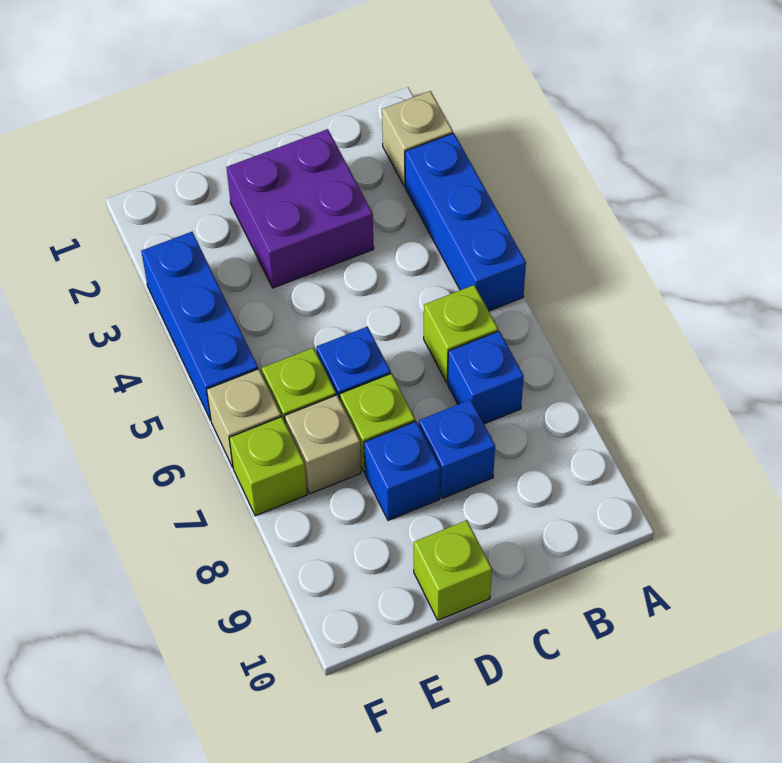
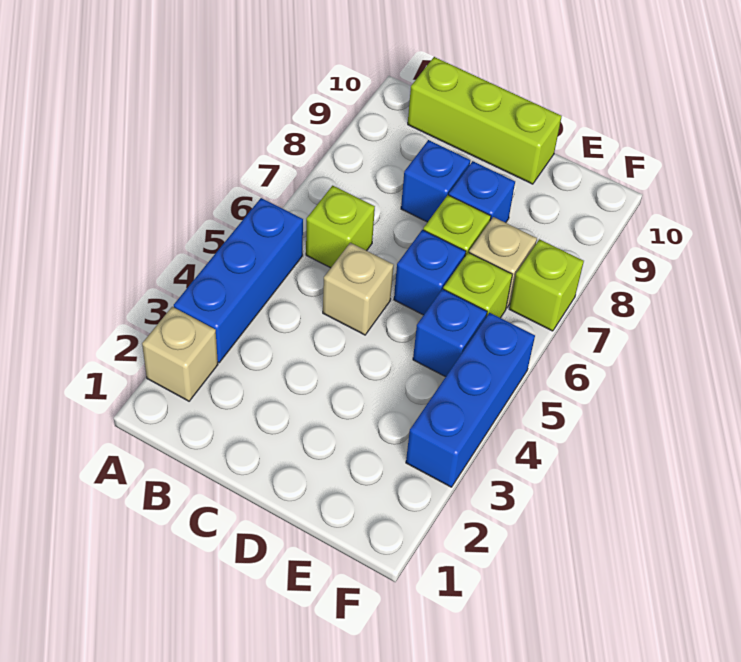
blue 1x1 brick [448,331,524,424] -> blue 1x1 brick moved to [413,289,487,377]
purple 2x2 brick [226,129,374,288] -> none
lime 1x1 brick [414,520,492,620] -> lime 1x3 brick [408,57,562,184]
tan 1x1 brick [207,369,281,467] -> tan 1x1 brick moved to [323,243,394,335]

